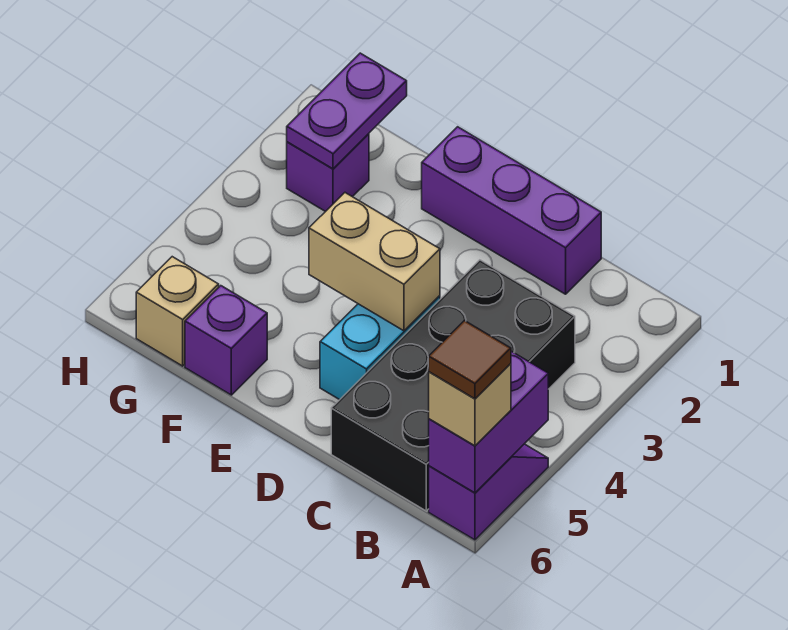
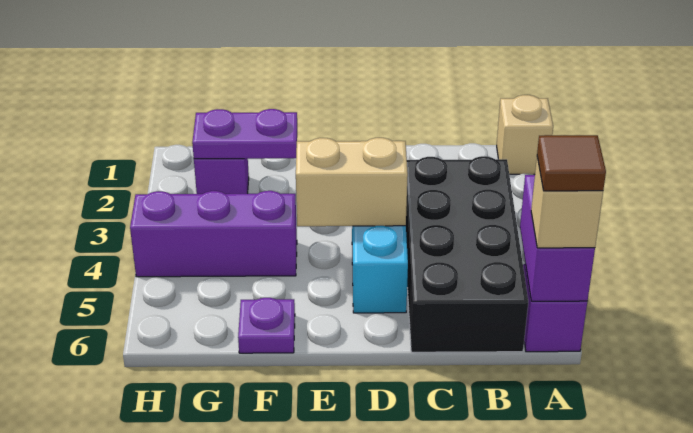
purple 1x3 brick [422,127,601,294] -> purple 1x3 brick moved to [130,191,297,277]
purple 1x1 brick [185,286,267,395] -> purple 1x1 plate [238,298,295,353]
purple 1x2 plate [287,53,407,169] -> purple 1x2 plate turned to [192,109,297,159]
tan 1x1 brick [136,257,219,366] -> tan 1x1 brick moved to [497,95,553,174]

